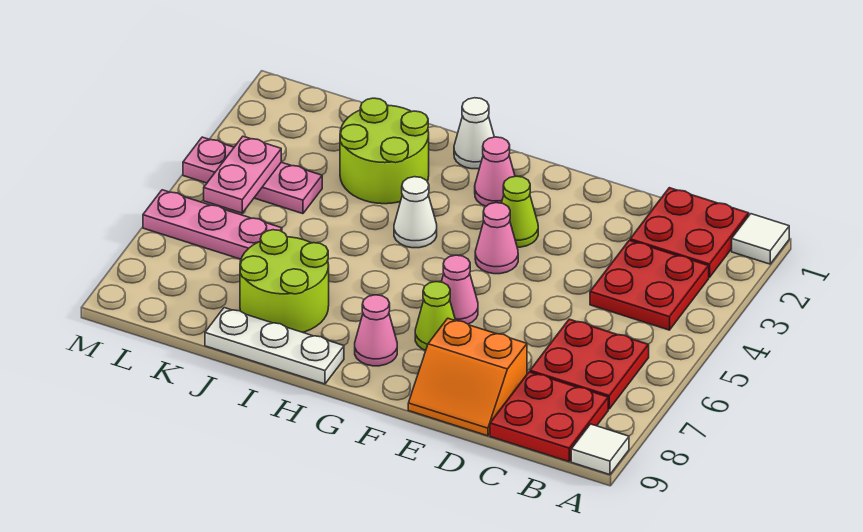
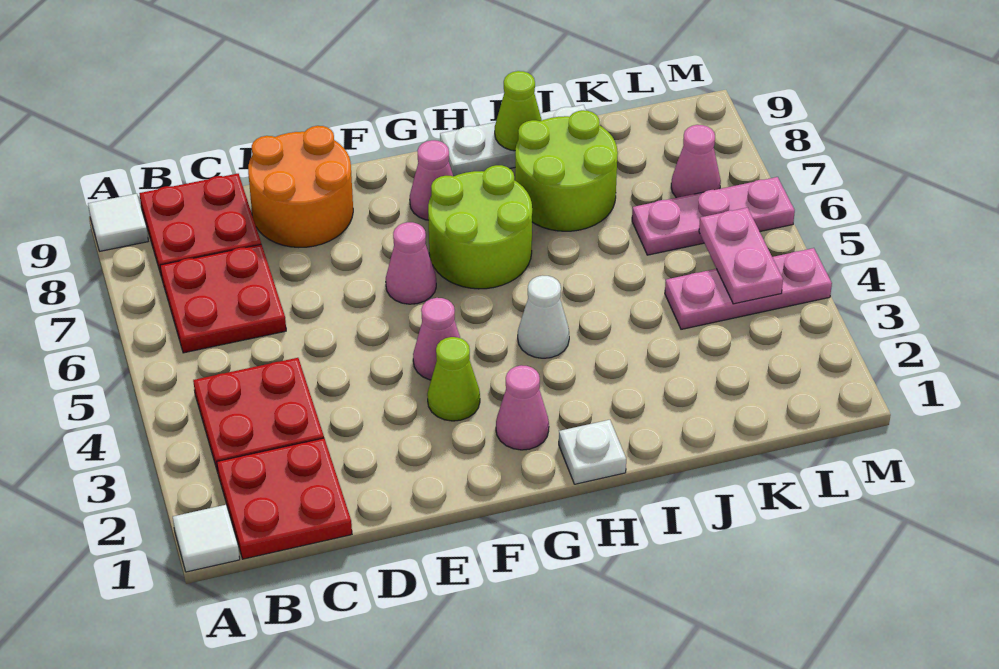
orange 2x2 slope [408,318,527,436] -> orange 2x2 round brick [248,126,353,247]
lime 1x1 cone [415,282,456,350] -> lime 1x1 cone moved to [495,71,542,151]
white 1x1 cone [454,98,494,169] -> white 1x1 plate [559,420,626,484]
lime 2x2 round brick [340,98,429,204] -> lime 2x2 round brick moved to [428,165,532,289]
none -> pink 1x1 cone [671,125,721,198]

